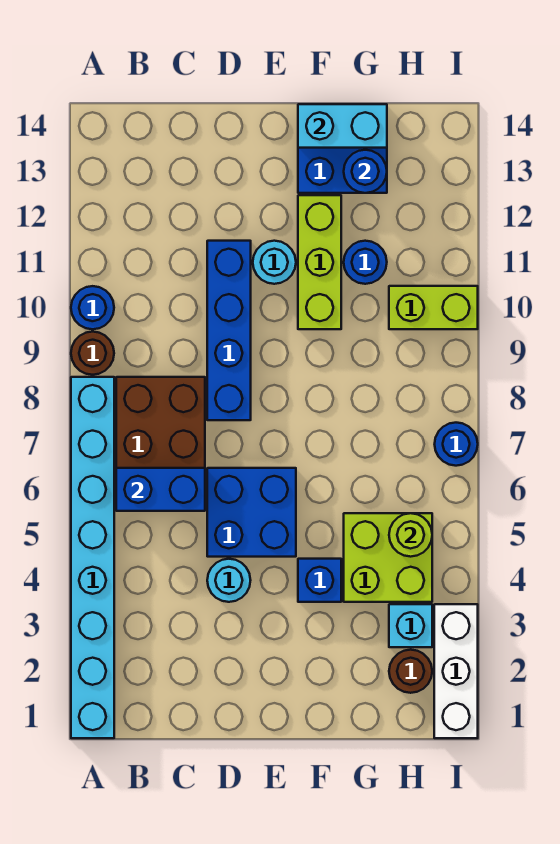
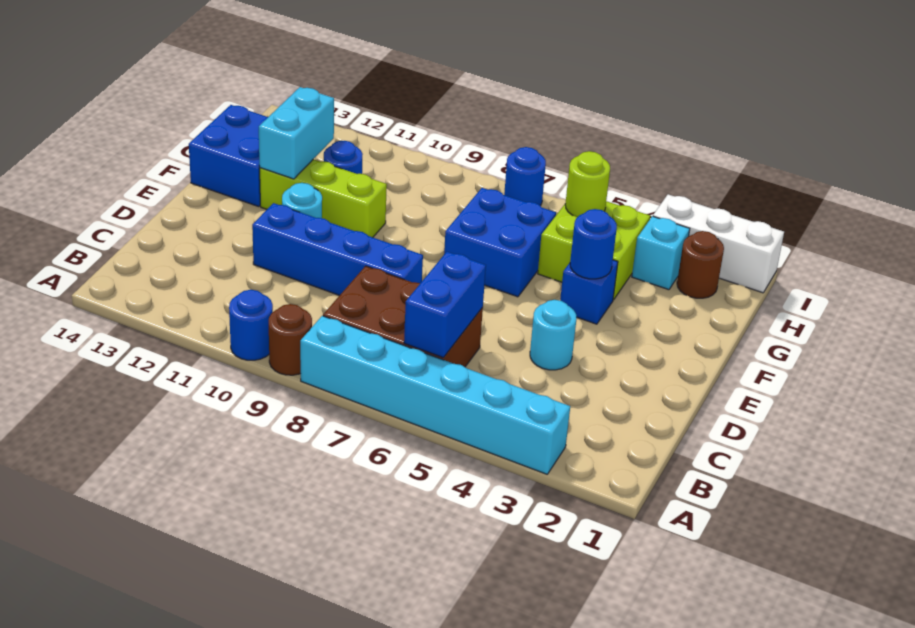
cyan 1x8 brick [71,377,114,738] -> cyan 1x6 brick [300,316,570,474]
blue 2x2 brick [207,468,296,557] -> blue 2x2 brick moved to [444,188,556,297]
cyan 1x2 brick [298,104,387,148] -> cyan 1x2 brick moved to [259,87,334,179]
blue 1x1 round brick [344,150,387,193] -> blue 1x1 round brick moved to [570,209,617,279]
lime 1x2 brick [389,286,478,329] -> none

